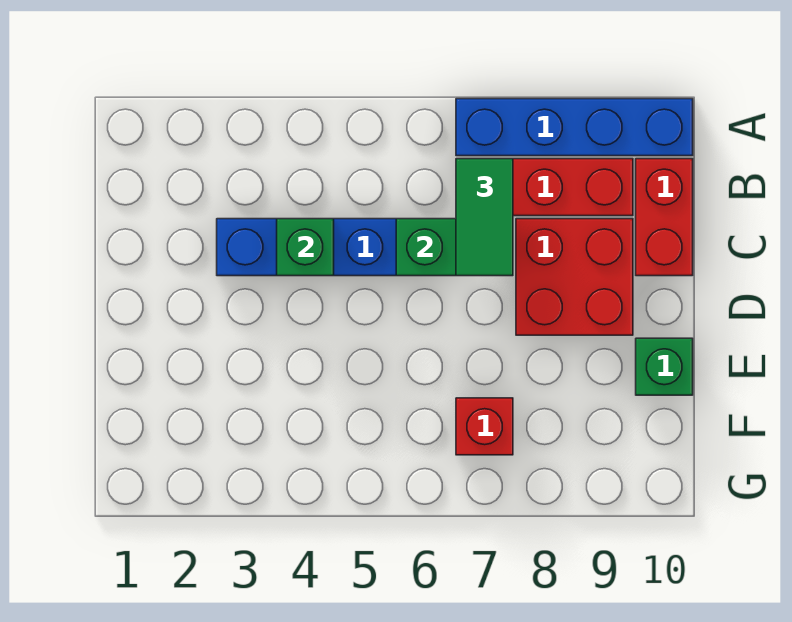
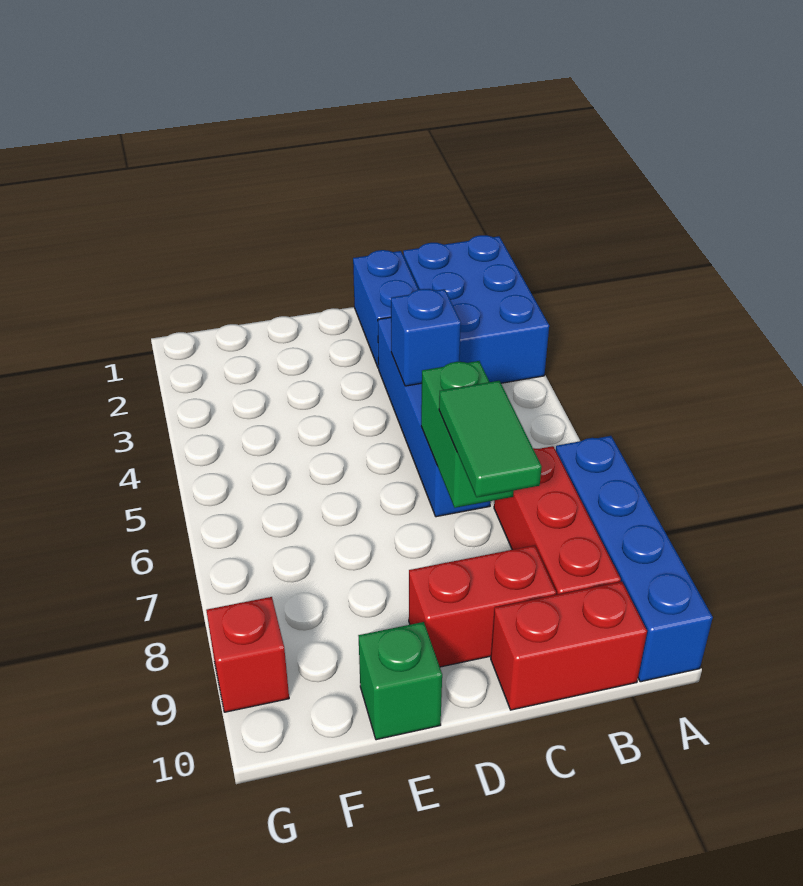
none -> blue 2x3 brick [403,235,549,383]
green 1x2 tile [456,159,513,276] -> green 1x2 tile turned to [439,381,542,497]
none -> blue 1x2 brick [353,250,418,368]
green 1x1 brick [277,219,334,276] -> blue 1x1 brick [391,289,461,386]
red 2x2 brick [516,219,633,335] -> red 1x2 brick [409,545,556,667]
red 1x1 brick [456,398,513,455] -> red 1x1 brick moved to [206,597,289,712]

